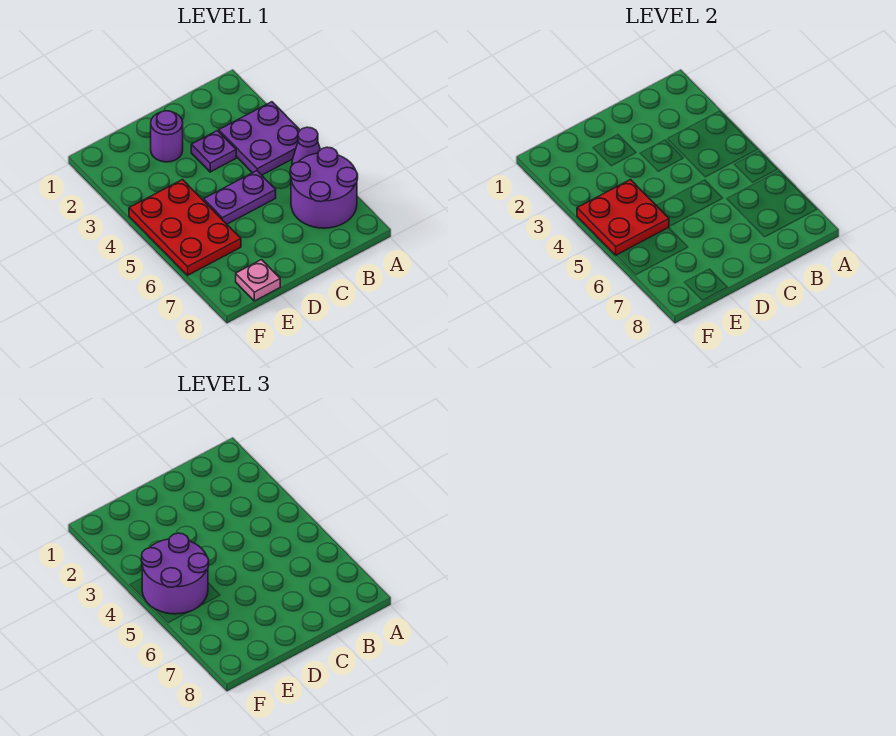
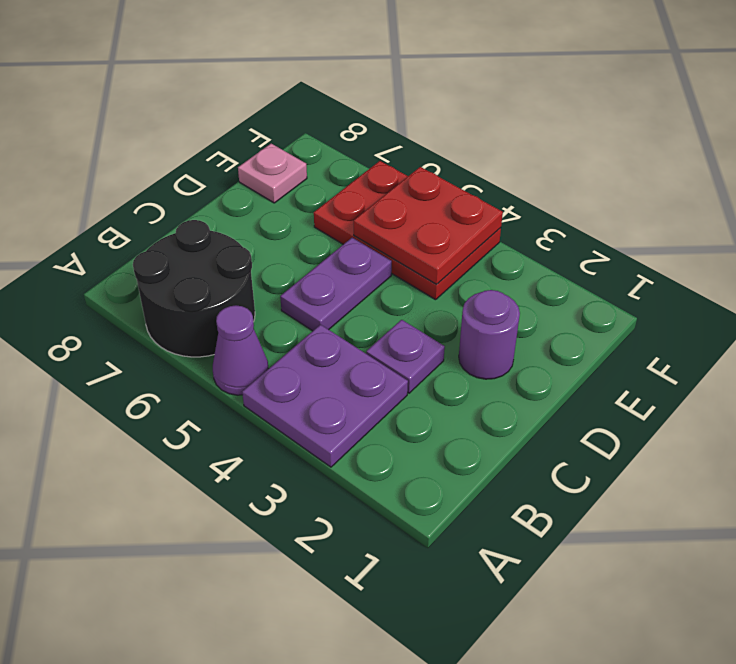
purple 2x2 round brick [290,147,358,228] -> black 2x2 round brick [133,220,255,357]
purple 2x2 round brick [142,533,209,614] -> none

